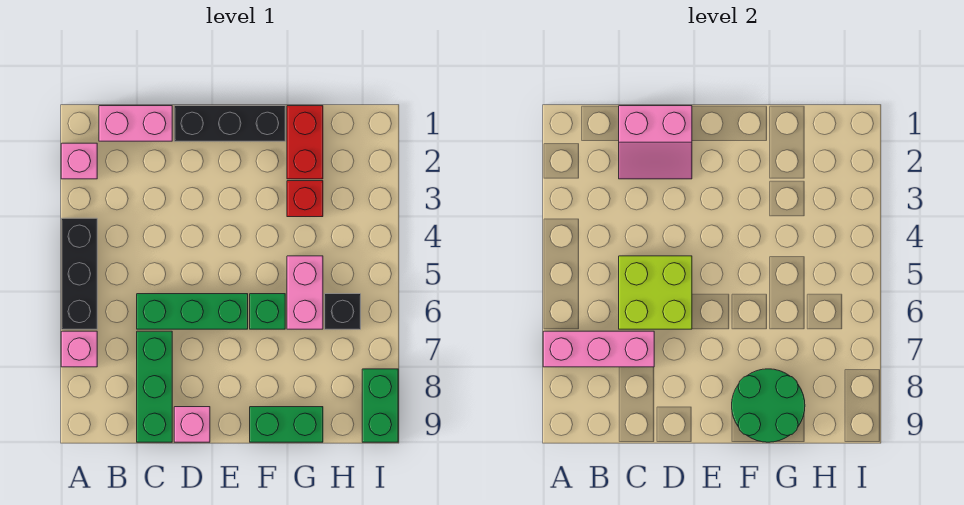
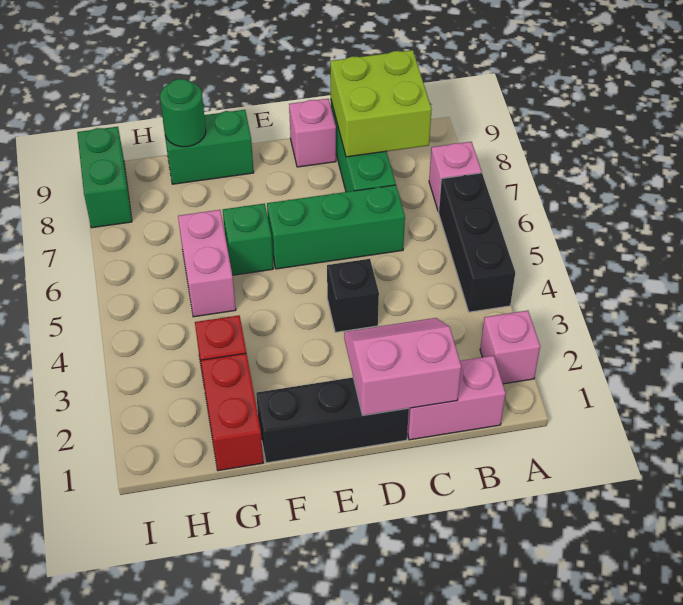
pink 1x3 brick [543,331,654,367] -> none
lime 2x2 brick [619,256,692,329] -> lime 2x2 brick moved to [330,50,432,157]
green 2x2 round brick [732,369,805,442] -> green 1x1 round brick [160,79,206,147]
black 1x1 brick [325,294,361,329] -> black 1x1 brick moved to [327,259,379,332]

